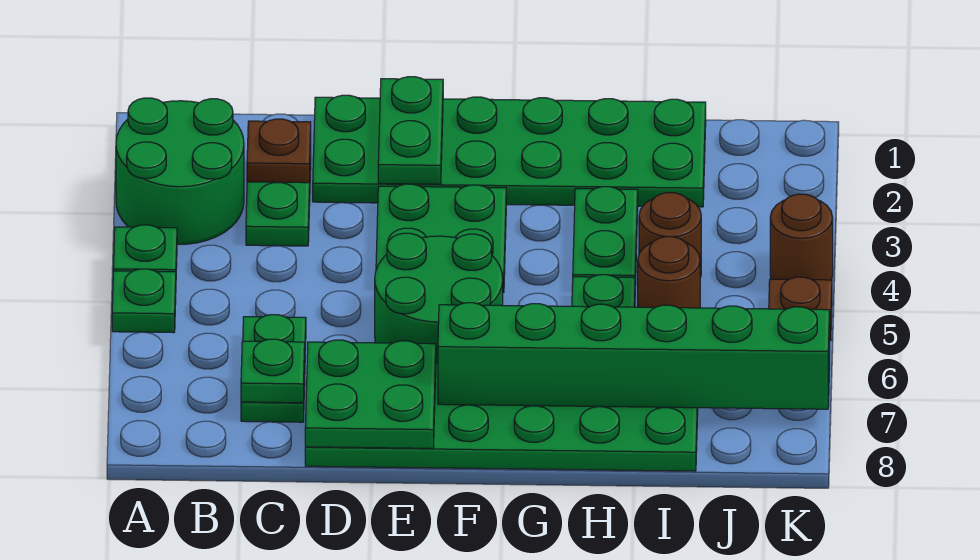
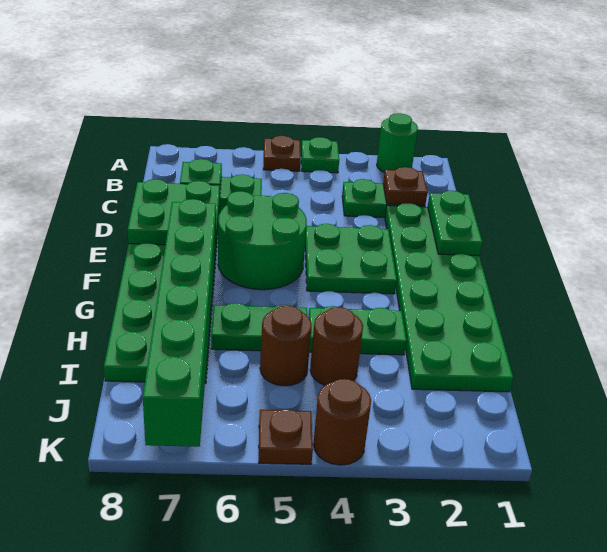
green 2x2 round brick [116,98,244,244] -> green 1x1 round brick [377,113,418,172]
green 1x1 plate [112,269,176,333] -> brown 1x1 plate [263,136,301,171]
green 1x2 plate [378,77,443,184] -> green 1x2 plate turned to [428,190,482,256]

